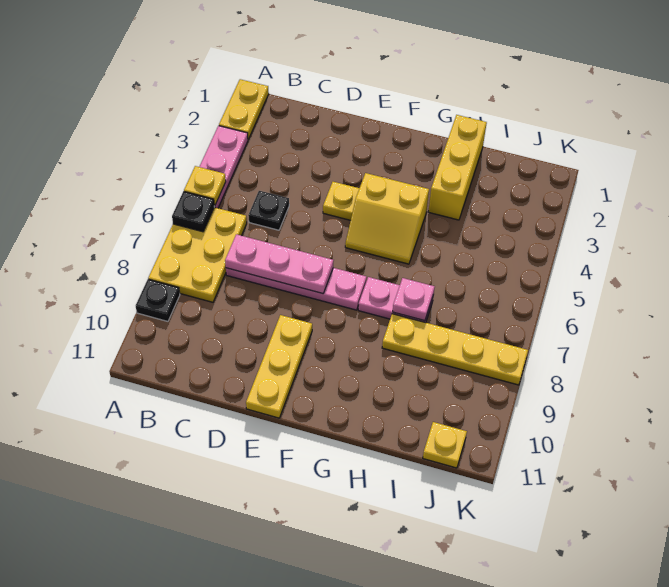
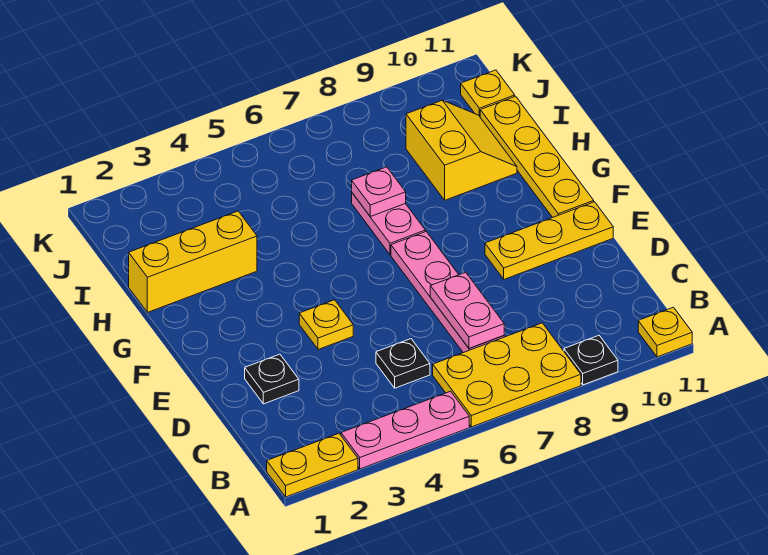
yellow 1x1 plate [184,166,226,206] -> yellow 1x1 plate moved to [638,307,692,357]
black 1x1 plate [172,191,214,232] -> black 1x1 plate moved to [245,354,299,404]
pink 1x3 plate [225,234,334,294] -> pink 1x2 plate [430,272,504,348]
yellow 2x2 slope [345,173,429,264] -> yellow 2x2 slope moved to [406,100,517,200]
yellow 1x4 plate [382,314,528,385] -> yellow 1x4 plate moved to [480,96,594,217]

